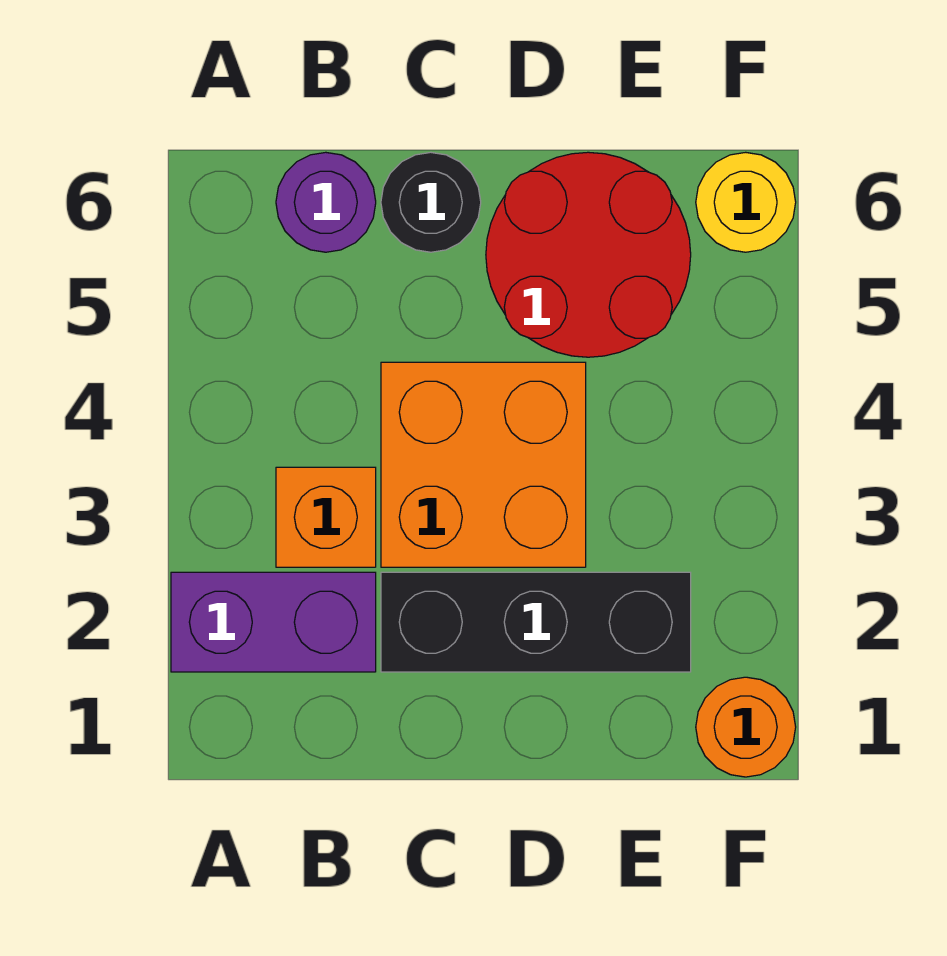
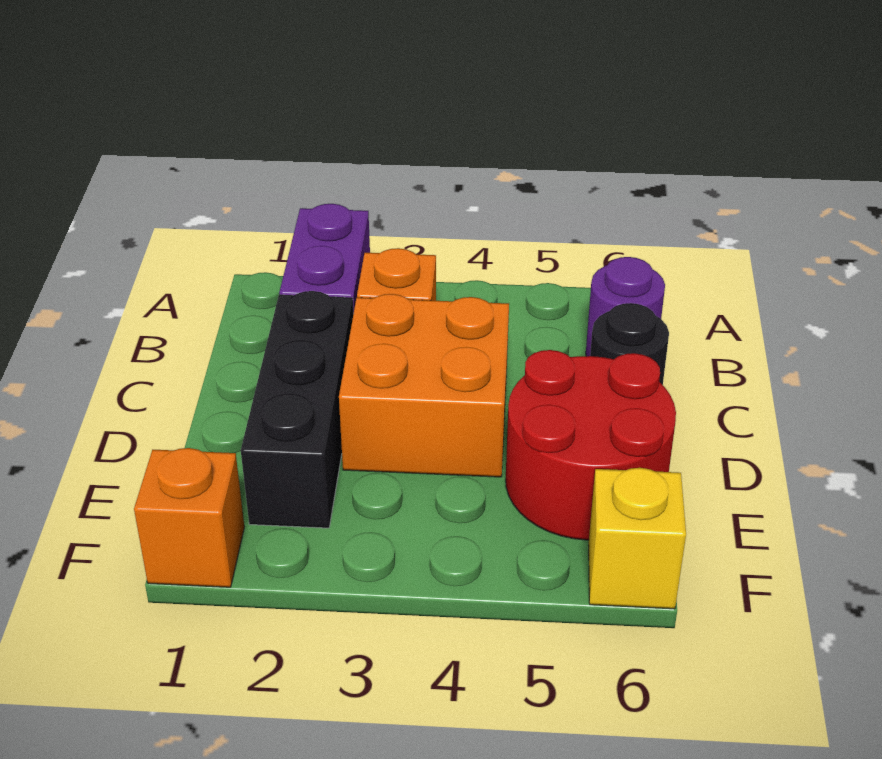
orange 1x1 round brick [696,677,796,777] -> orange 1x1 brick [134,448,244,587]
yellow 1x1 round brick [696,152,796,252] -> yellow 1x1 brick [589,468,686,609]

